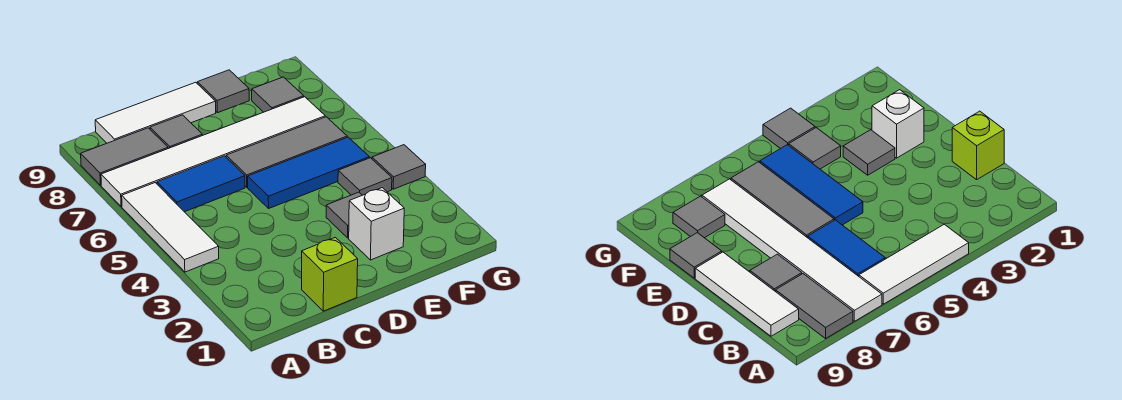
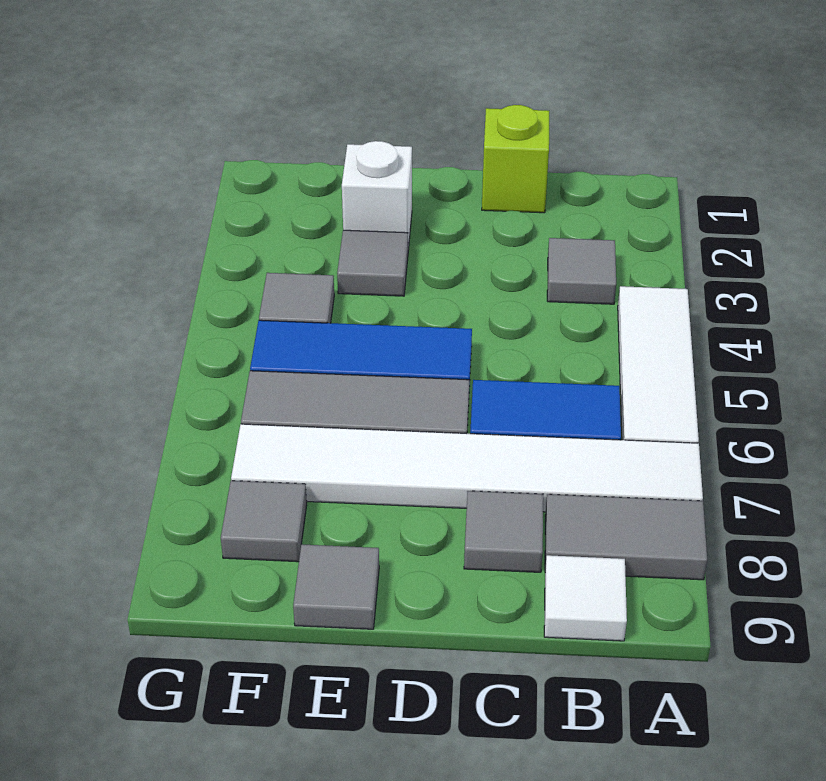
white 1x3 tile [95,82,216,143] -> white 1x1 tile [544,555,627,641]
grey 1x1 tile [372,145,426,189] -> grey 1x1 tile moved to [547,238,616,304]

